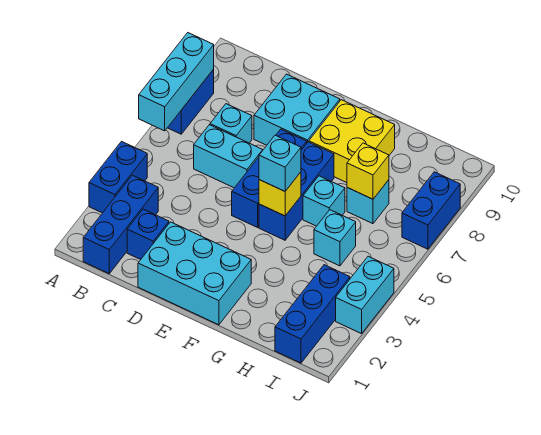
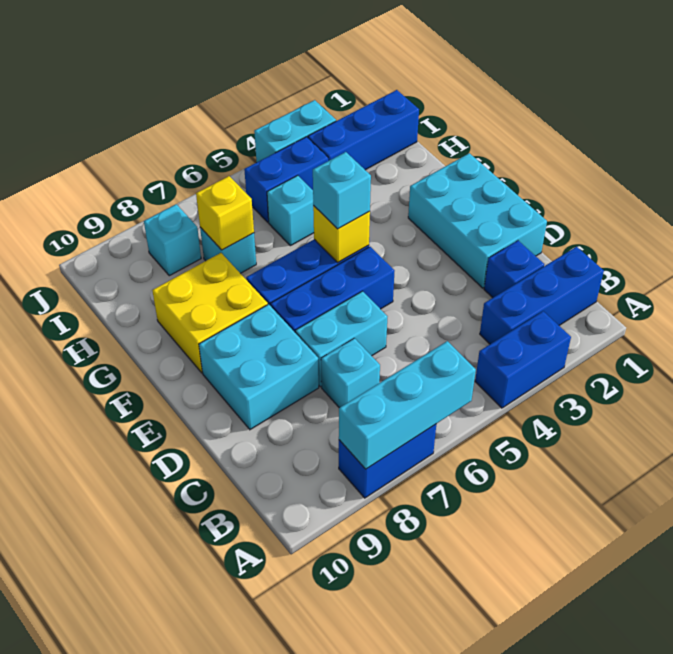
cyan 1x2 brick [194,125,263,188] -> cyan 1x2 brick turned to [295,291,387,387]
cyan 1x1 brick [303,176,345,226] -> cyan 1x1 brick moved to [144,204,201,276]
blue 1x2 brick [402,172,460,249] -> blue 1x2 brick moved to [244,137,328,222]

